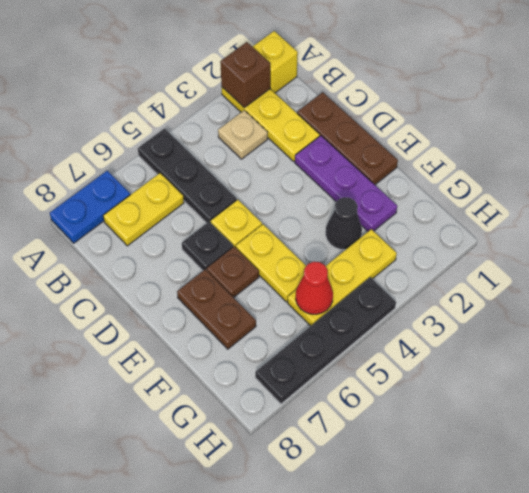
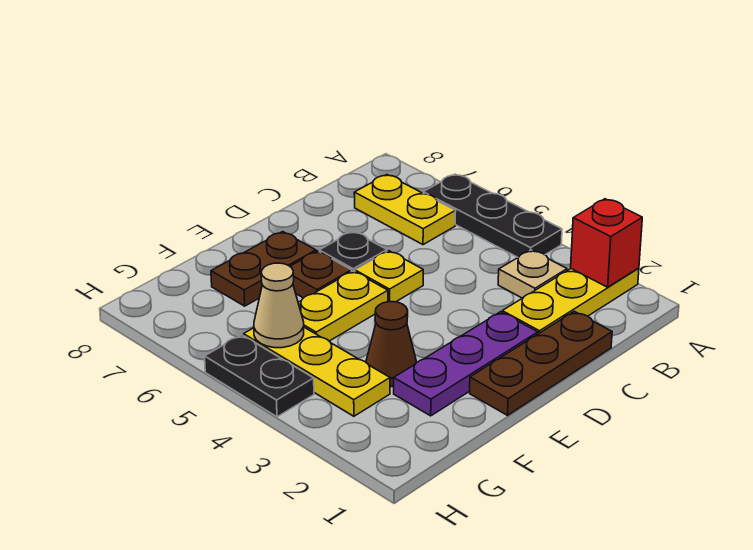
yellow 1x1 brick [253,31,298,93] -> none
brown 1x1 brick [220,42,270,108] -> red 1x1 brick [571,199,642,287]
black 1x3 plate [138,128,237,223] -> black 1x3 plate turned to [423,174,562,257]
blue 1x2 plate [50,171,130,243] -> none
black 1x1 cone [326,197,362,250] -> brown 1x1 cone [366,302,416,387]
red 1x1 cone [296,262,333,314] -> tan 1x1 cone [254,263,304,348]
black 1x4 plate [255,277,396,404] -> black 1x2 plate [205,335,314,417]

